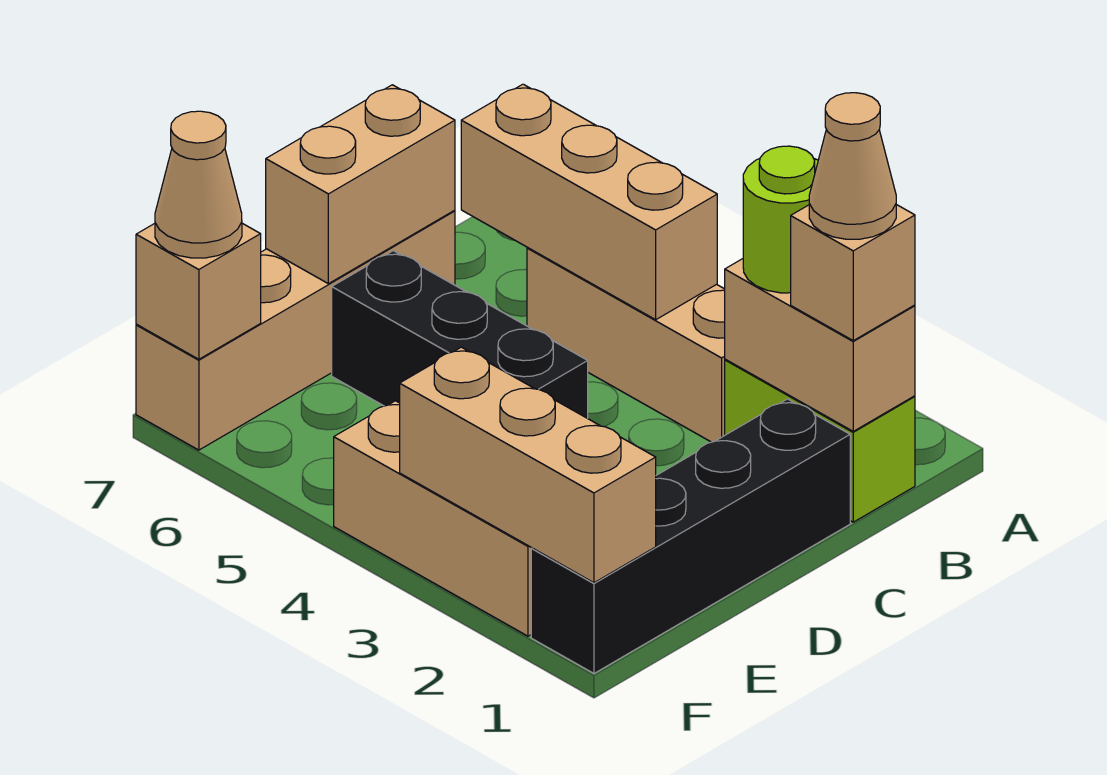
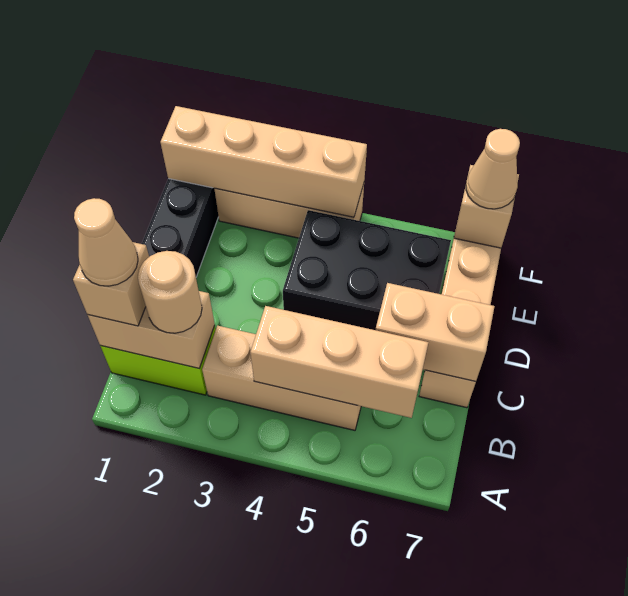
lime 1x1 round brick [743,146,818,293] -> tan 1x1 round brick [138,251,202,333]
tan 1x2 brick [266,85,455,284] -> tan 1x2 brick turned to [376,283,495,381]
black 1x3 brick [332,251,588,418] -> black 2x3 brick [283,210,451,330]
tan 1x3 brick [400,347,656,583] -> tan 1x4 brick [160,106,367,217]

